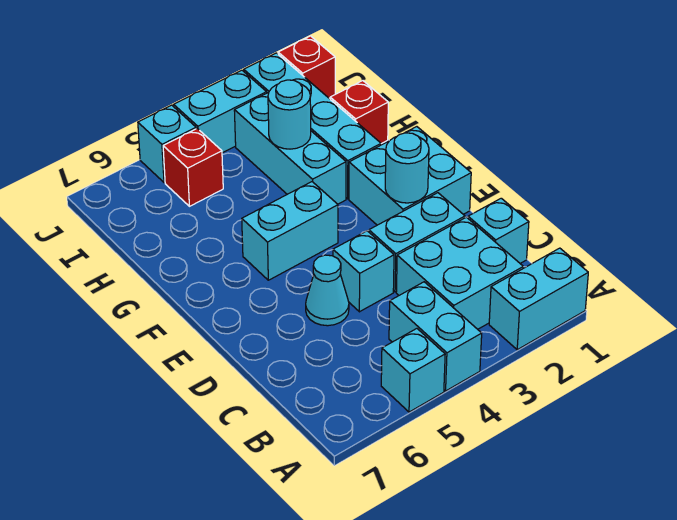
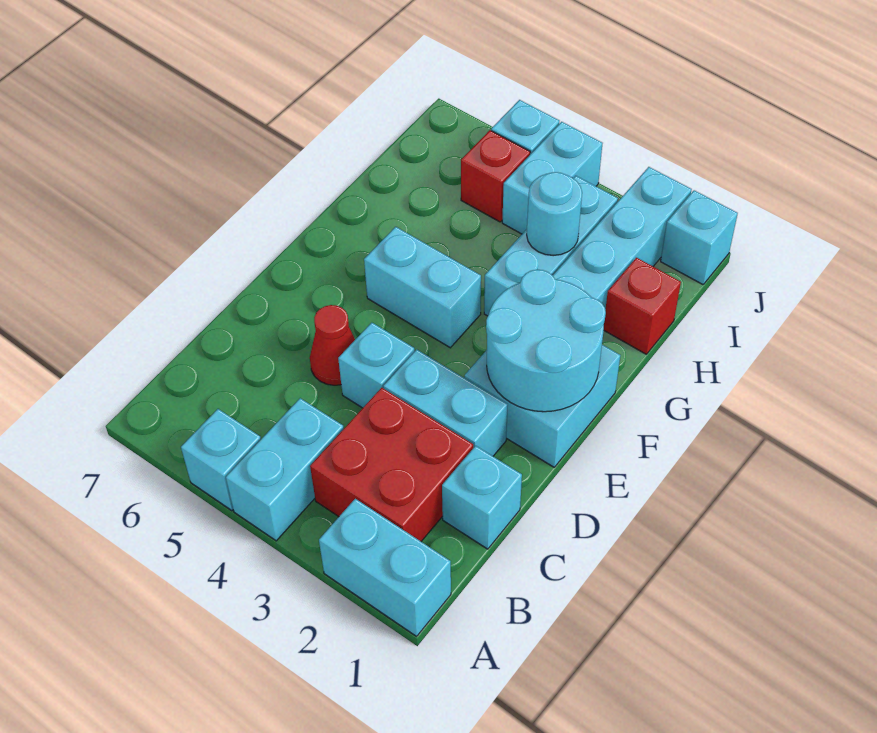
cyan 2x2 brick [396,217,523,329] -> red 2x2 brick [310,388,473,541]
cyan 1x1 cone [306,255,349,326] -> red 1x1 cone [310,305,355,385]
cyan 1x1 round brick [385,133,429,203] -> cyan 2x2 round brick [486,270,606,412]
red 1x1 brick [278,36,335,98] -> cyan 1x1 brick [661,190,738,284]
cyan 1x2 brick [174,70,267,153] -> cyan 1x2 brick turned to [502,122,603,234]

